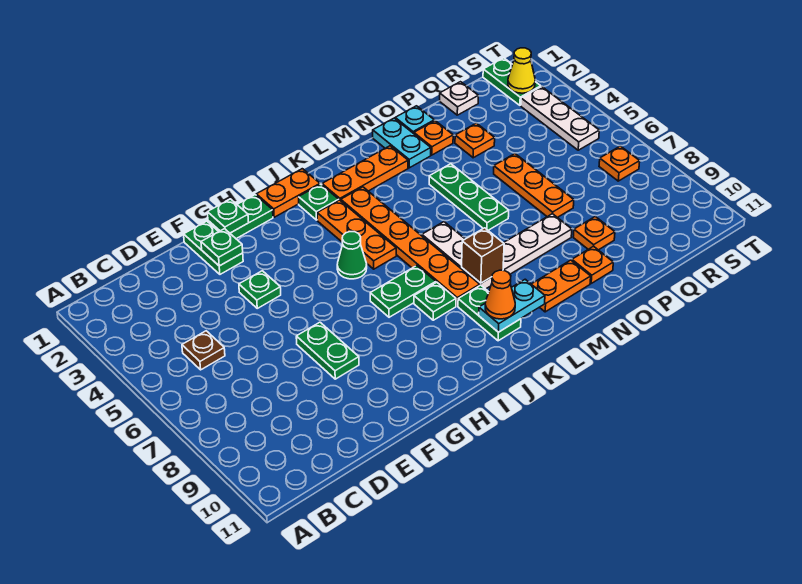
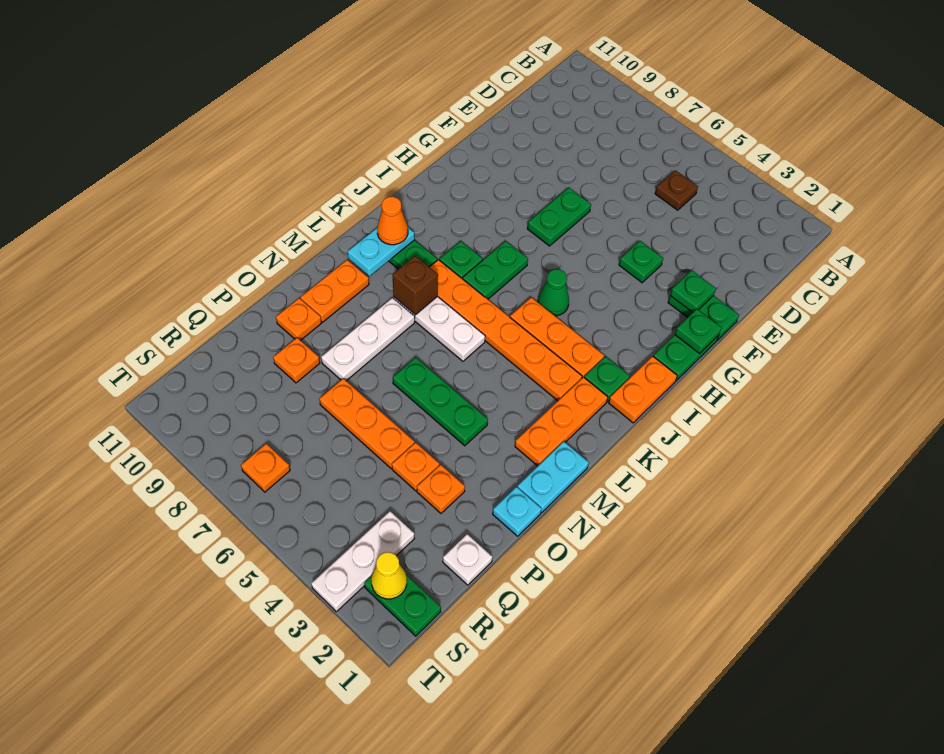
green 1x2 plate [296,322,359,379] -> green 1x2 plate turned to [528,188,591,246]
cyan 1x2 plate [373,118,431,168] -> cyan 1x2 plate turned to [518,442,589,513]
orange 1x1 plate [414,121,453,155] -> orange 1x1 plate moved to [392,443,439,491]
white 1x3 plate [521,87,599,150] -> white 1x3 plate turned to [311,511,415,612]

